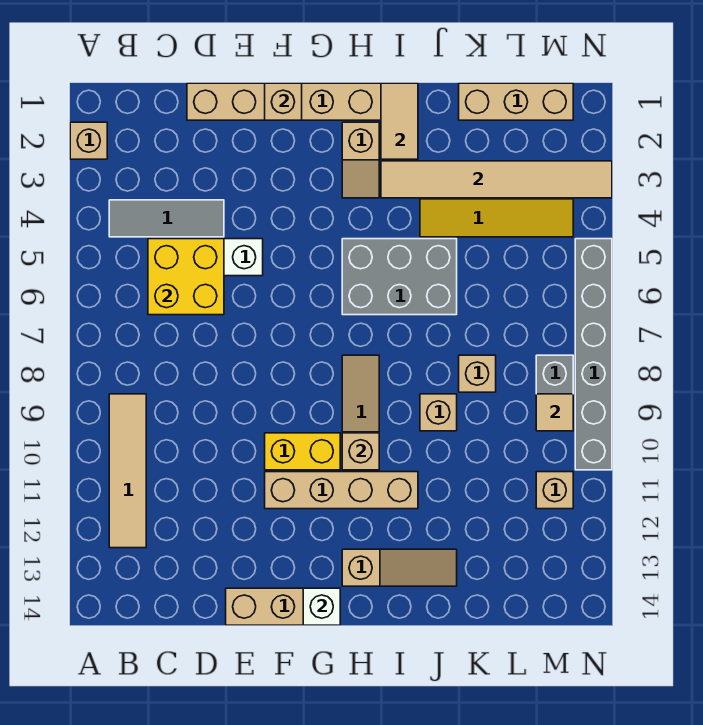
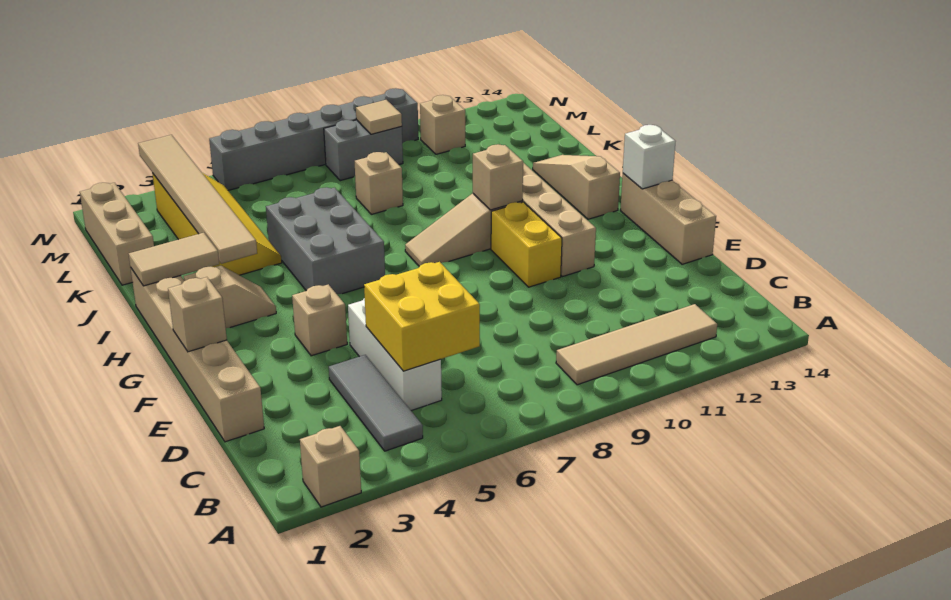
tan 1x1 brick [420,394,457,431] -> tan 1x1 brick moved to [292,284,347,356]

